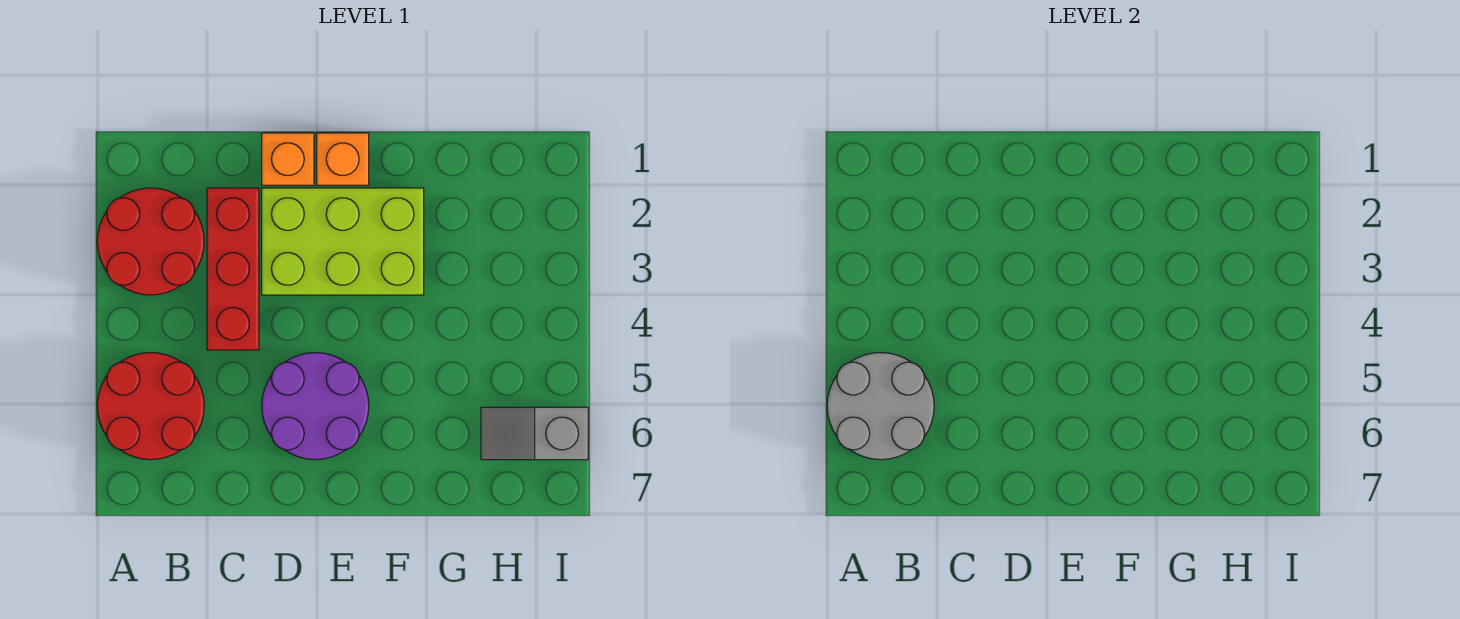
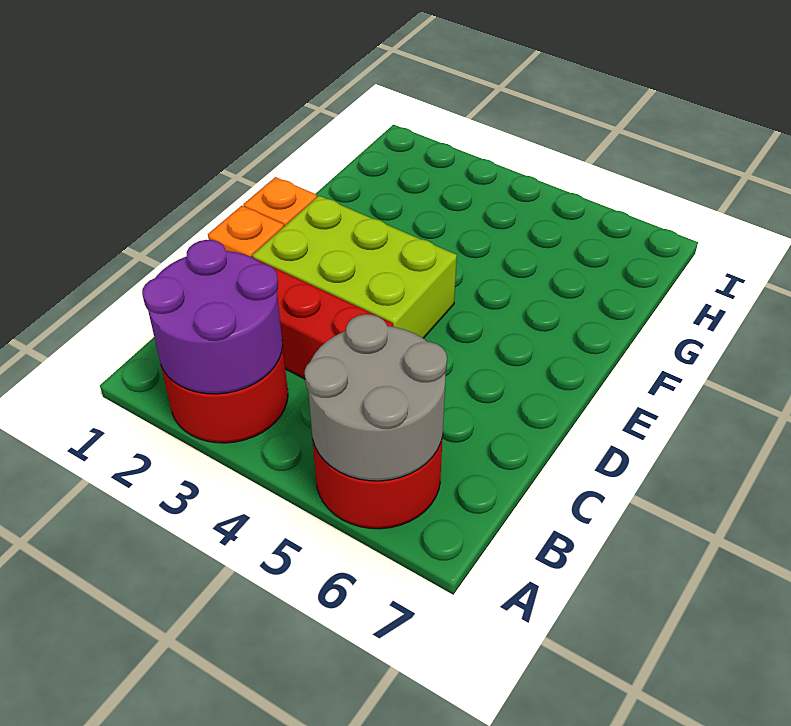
lime 2x3 brick [262,188,424,295] -> lime 2x3 brick turned to [252,196,457,338]
purple 2x2 round brick [262,353,369,460] -> purple 2x2 round brick moved to [142,240,283,394]
grey 1x2 slope [481,407,588,460] -> none

